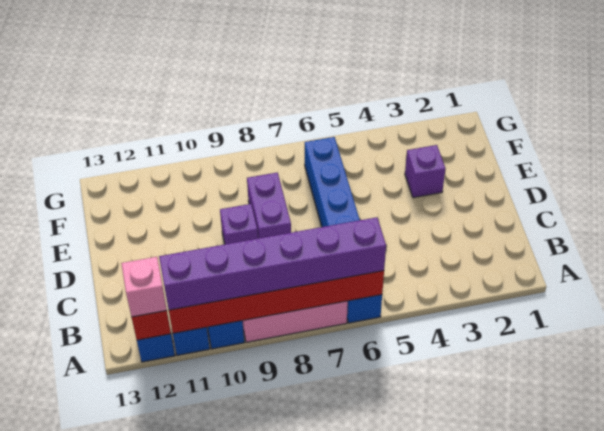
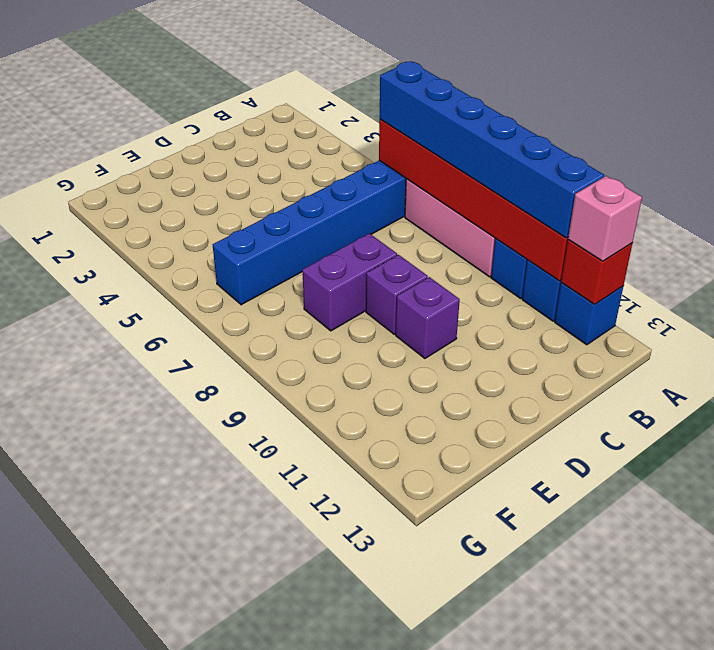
purple 1x6 brick [159,217,386,310] -> blue 1x6 brick [380,61,604,238]
purple 1x1 brick [405,145,445,198] -> purple 1x1 brick moved to [396,277,460,358]

